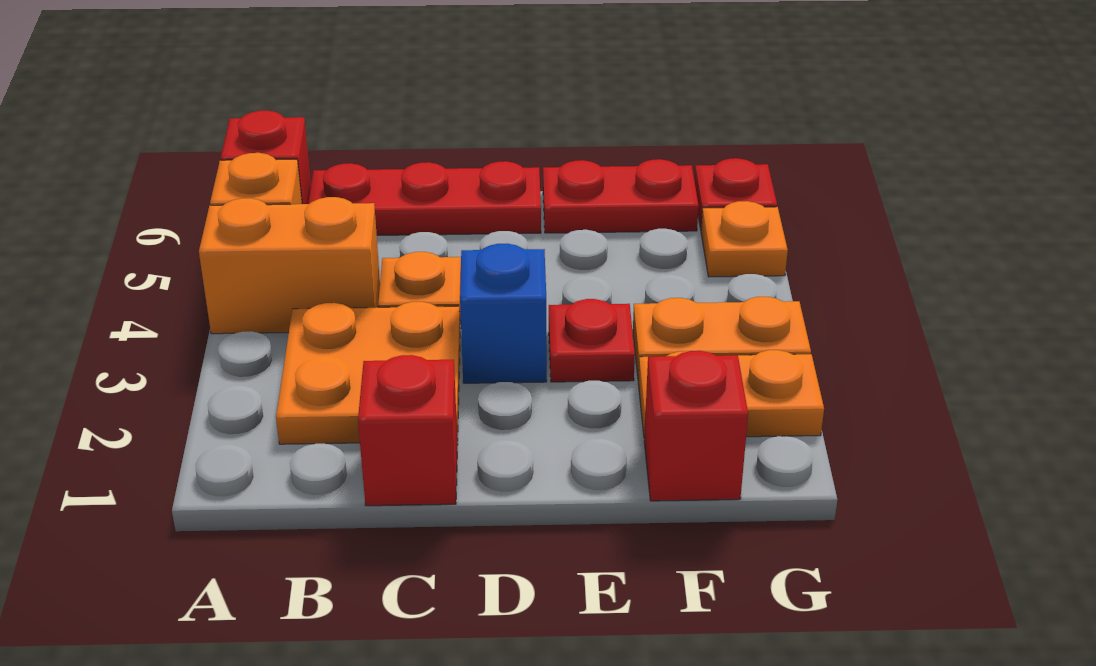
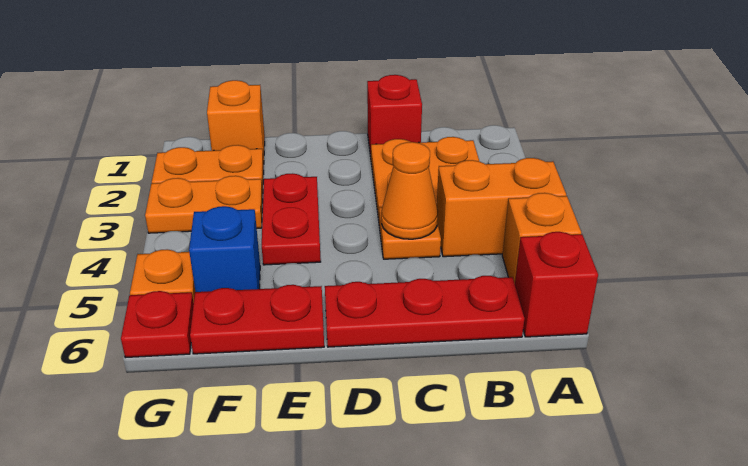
none -> orange 1x1 cone [381,142,438,239]
blue 1x1 brick [460,244,547,383] -> blue 1x1 brick moved to [189,206,260,292]
red 1x1 plate [549,299,635,382] -> red 1x2 plate [262,173,321,265]
red 1x1 brick [644,351,748,501] -> orange 1x1 brick [207,80,265,162]

